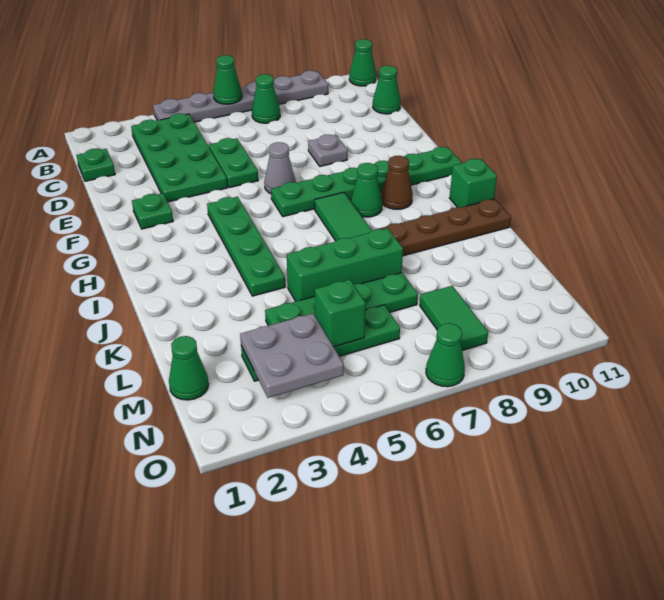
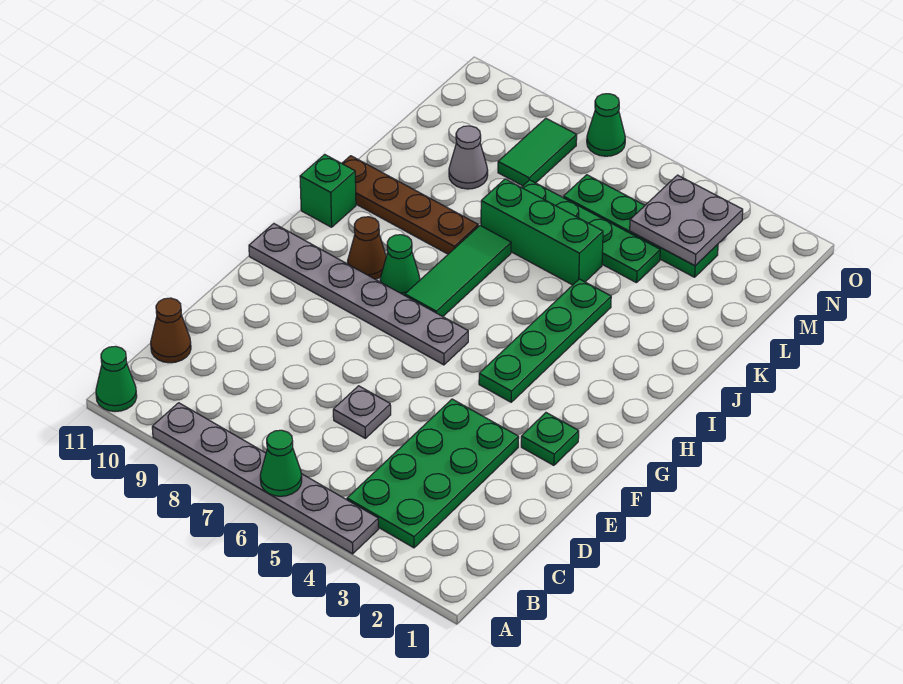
green 1x1 cone [252,74,280,123] -> none
green 1x1 plate [76,149,115,181] -> none
green 1x1 cone [373,65,401,114] -> brown 1x1 cone [151,298,191,363]
green 1x2 plate [209,138,258,188] -> none
grey 1x1 plate [308,135,348,166] -> grey 1x1 plate moved to [333,386,391,438]
grey 1x1 cone [264,142,296,194] -> grey 1x1 cone moved to [449,126,488,189]
green 1x6 plate [271,147,462,217] -> grey 1x6 plate [249,224,468,365]
green 1x1 cone [169,336,209,400] -> none
green 1x1 brick [315,280,366,347] -> none

